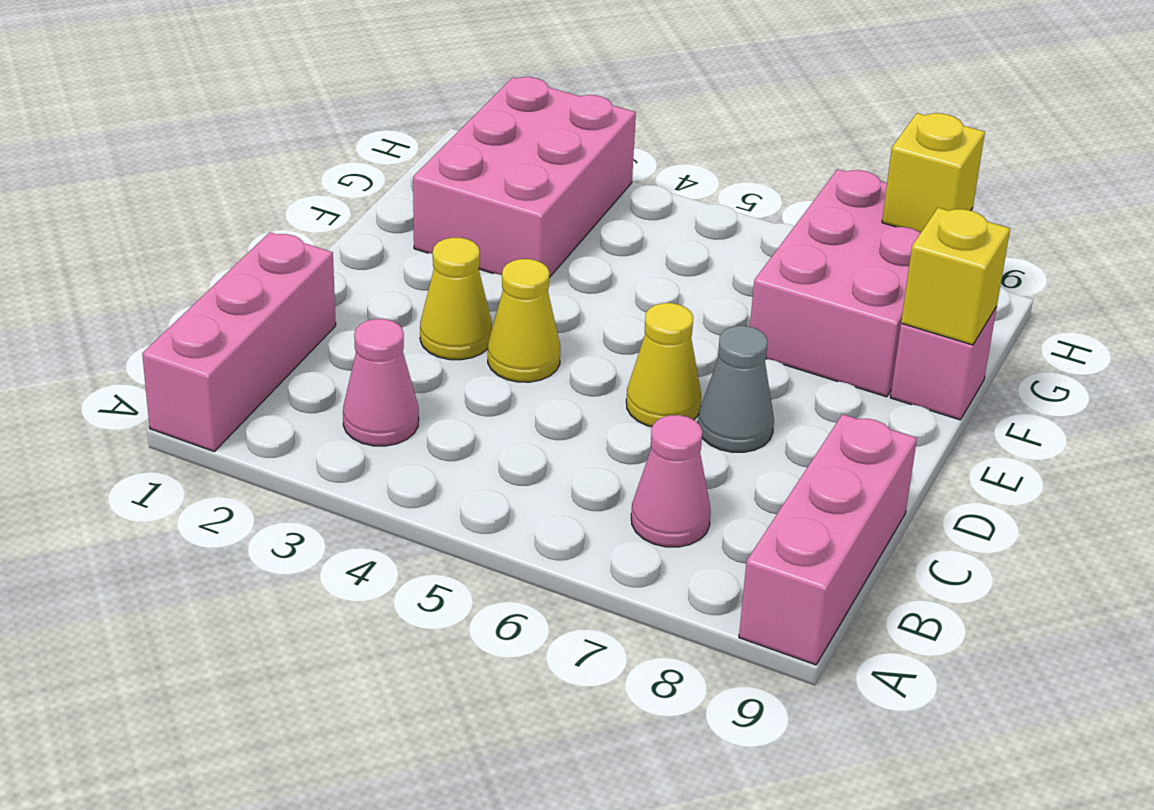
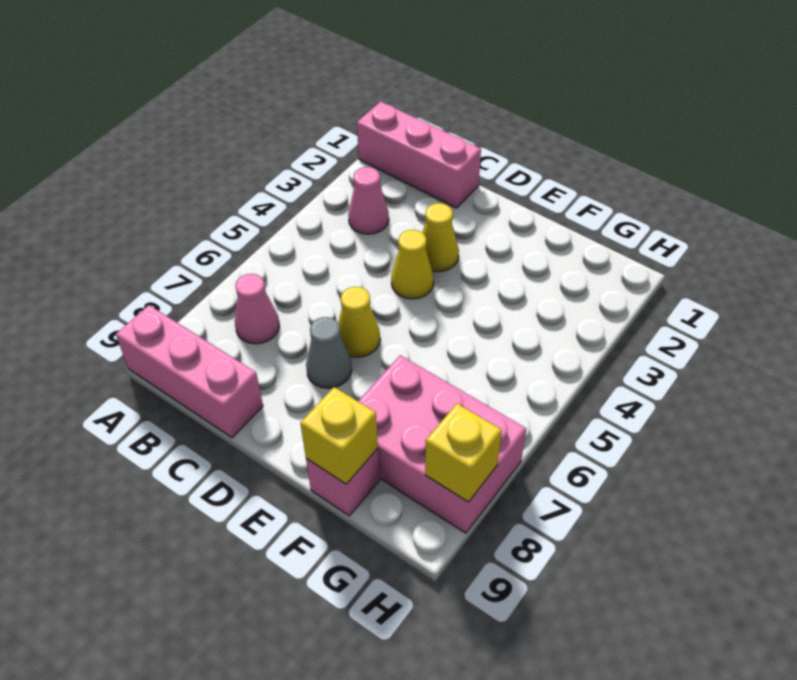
pink 2x3 brick [413,77,636,278] -> none

